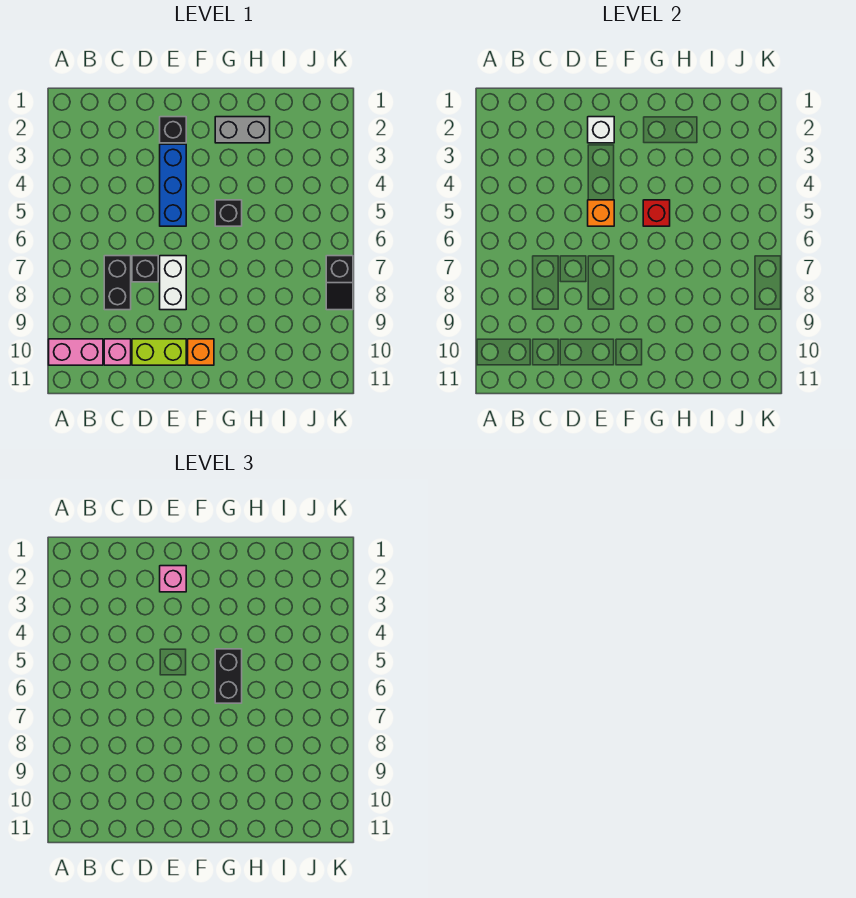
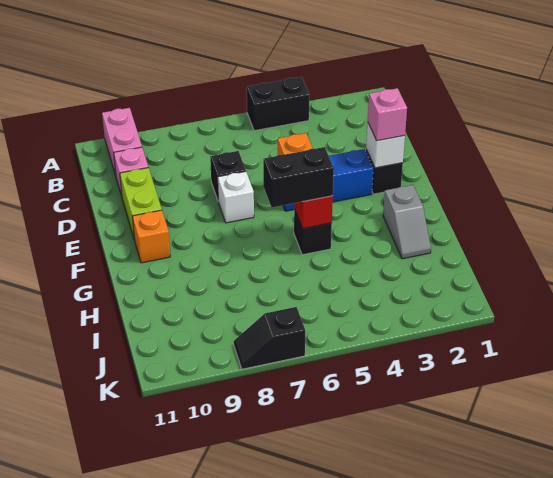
black 1x2 brick [104,256,131,310] -> black 1x2 brick moved to [247,77,309,131]
white 1x2 brick [160,256,186,310] -> white 1x1 brick [218,172,254,223]
grey 1x2 brick [215,117,270,143] -> grey 1x2 slope [383,185,431,259]

